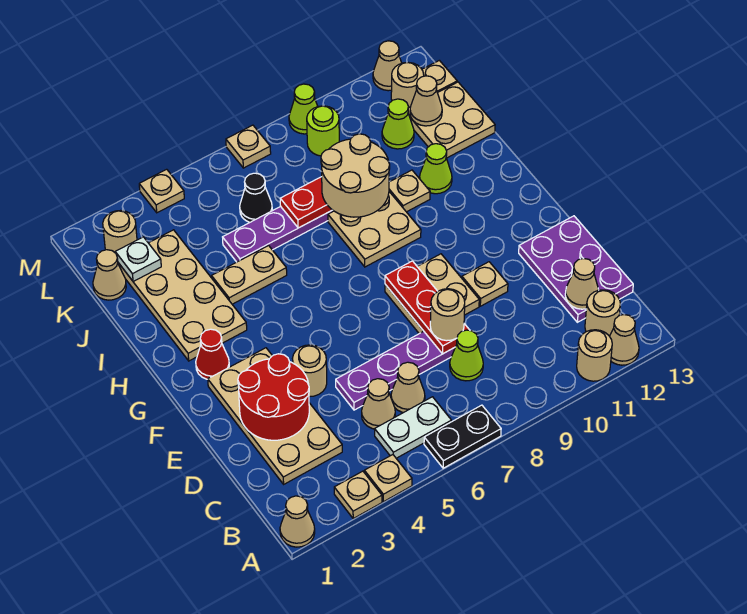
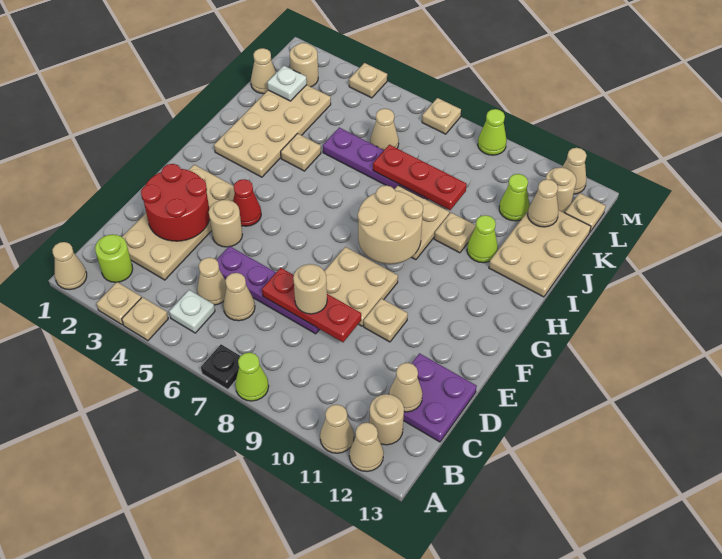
black 1x2 plate [424,405,501,468] -> black 1x1 plate [201,344,240,390]
tan 1x1 round brick [577,330,612,381] -> tan 1x1 cone [320,405,354,453]
white 1x2 plate [375,397,452,458] -> white 1x1 plate [169,290,215,333]
lime 1x1 cone [450,330,483,381] -> lime 1x1 cone moved to [235,353,269,401]
purple 2x3 plate [519,216,633,322] -> purple 2x2 plate [388,353,477,442]
red 1x3 plate [385,261,470,354] -> red 1x3 plate turned to [262,268,361,342]
red 1x1 cone [196,329,229,379] -> red 1x1 cone moved to [233,179,261,226]
tan 1x2 plate [212,246,287,304] -> tan 1x1 plate [281,134,321,171]
tan 2x2 round brick [321,134,390,217] -> tan 2x2 round brick moved to [358,185,423,264]
tan 2x2 plate [408,82,495,158] -> tan 2x3 plate [489,210,591,297]
black 1x1 cone [240,173,272,223] -> tan 1x1 cone [370,109,399,150]
lime 1x1 round brick [307,106,339,156] -> lime 1x1 round brick moved to [95,234,133,282]

